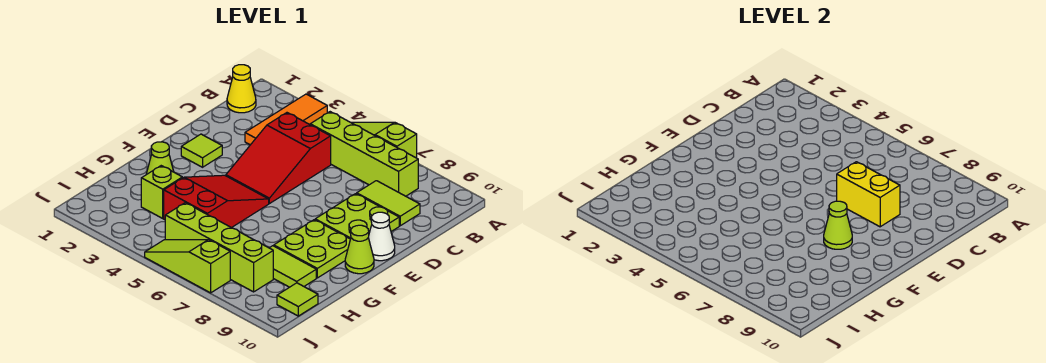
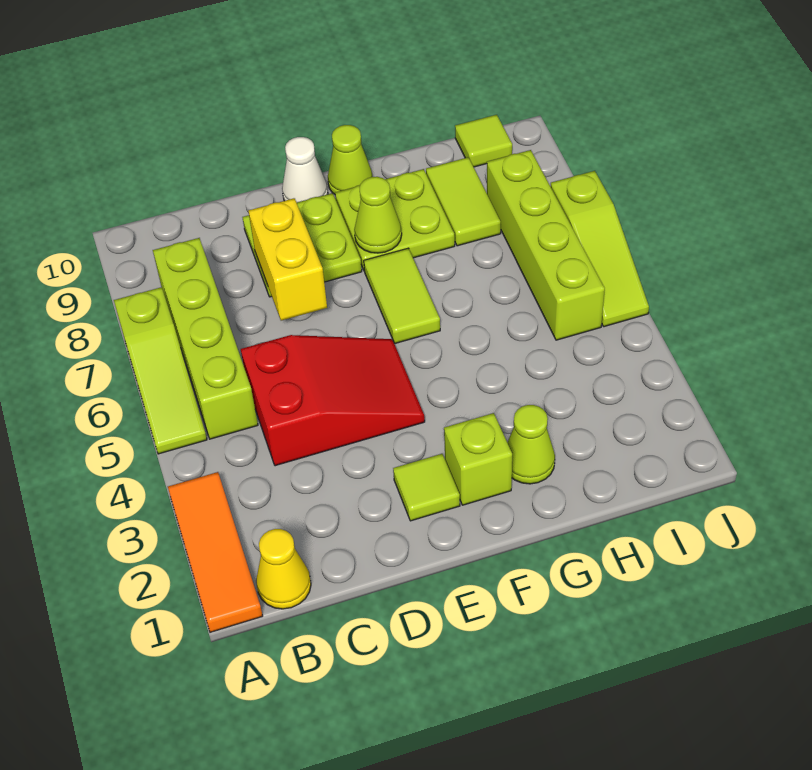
orange 1x3 tile [245,94,327,145] -> orange 1x3 tile turned to [168,472,263,632]
lime 1x2 tile [357,181,420,226] -> lime 1x2 tile moved to [364,248,440,344]
red 2x3 slope [164,175,269,228] -> none
lime 1x1 brick [141,166,182,218] -> lime 1x1 brick moved to [444,413,512,505]

